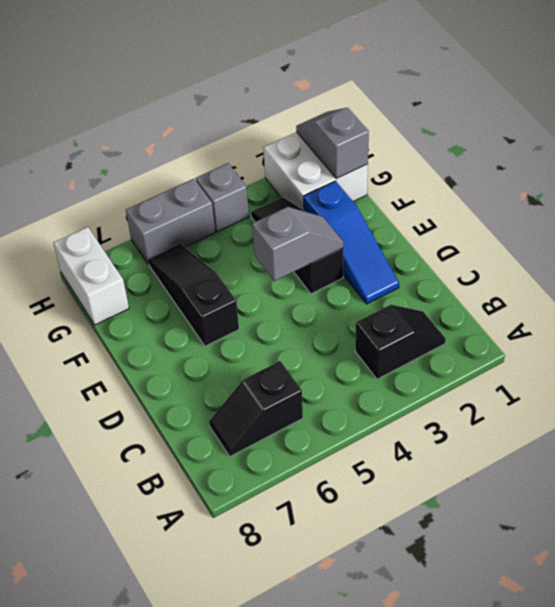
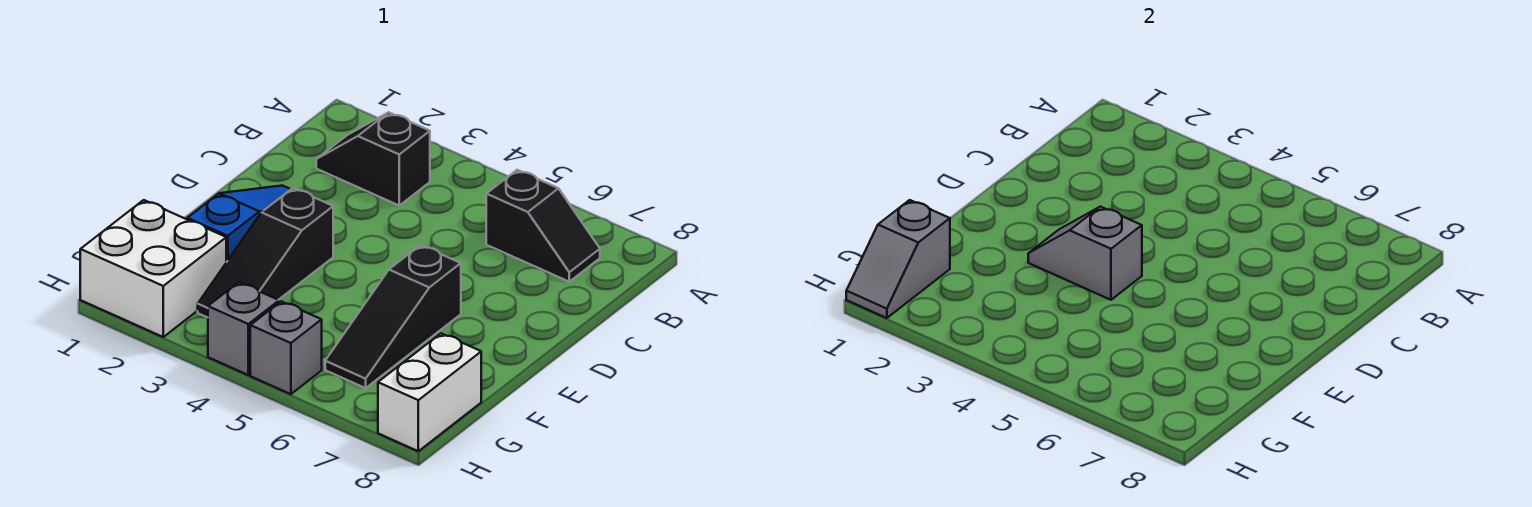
grey 1x2 brick [126,179,215,264] -> grey 1x1 brick [250,301,322,394]

